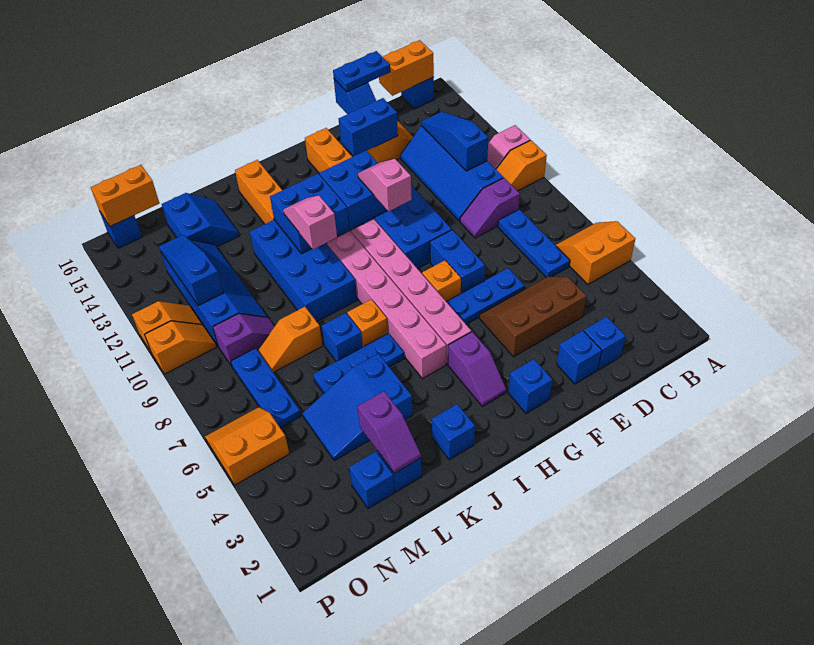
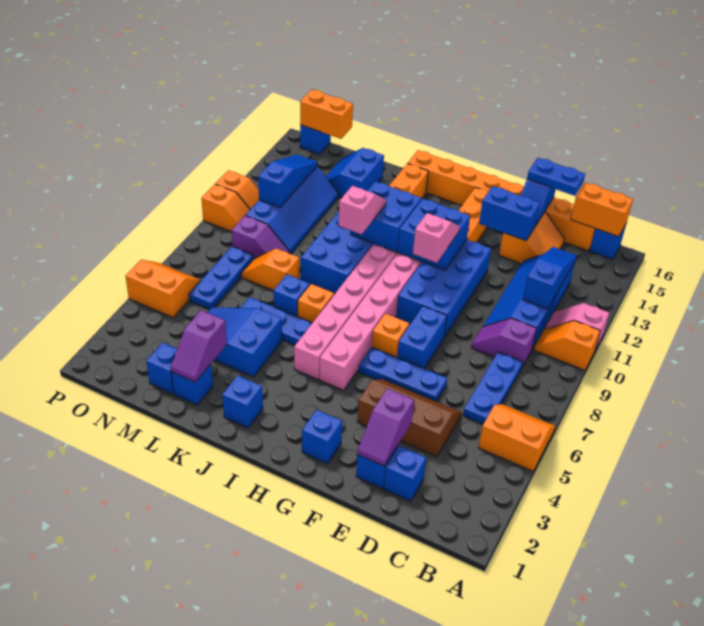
none -> orange 1x8 brick [408,150,595,251]
purple 1x2 slope [448,332,506,406] -> purple 1x2 slope moved to [358,389,414,466]
blue 2x2 slope [162,193,239,247] -> blue 2x2 slope turned to [326,148,384,197]

